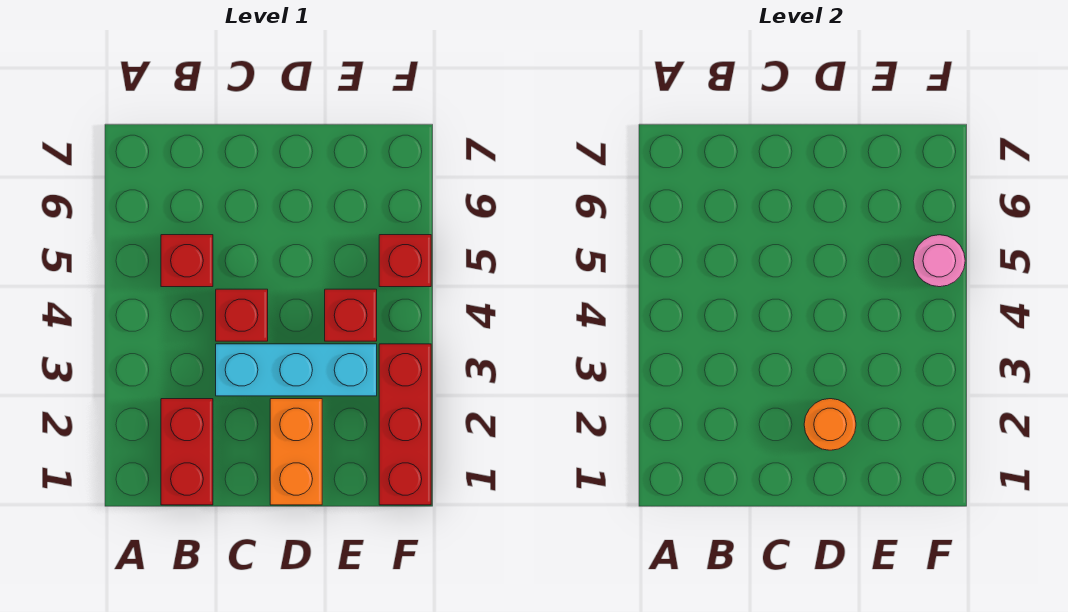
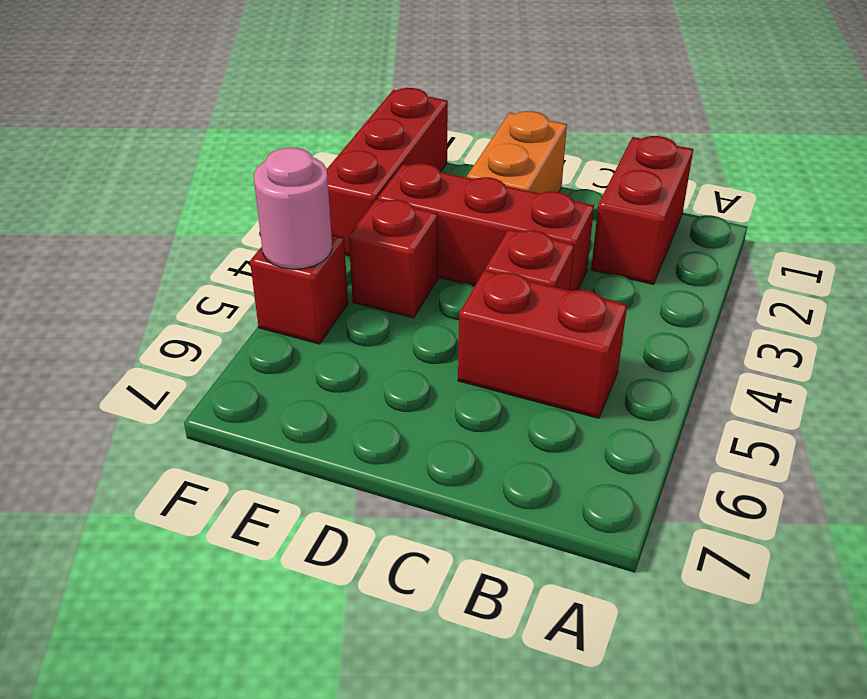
red 1x1 brick [161,235,213,287] -> red 1x2 brick [458,270,627,418]
cyan 1x3 brick [216,344,377,396] -> red 1x3 brick [378,164,594,291]
orange 1x1 round brick [804,399,856,450] -> none

